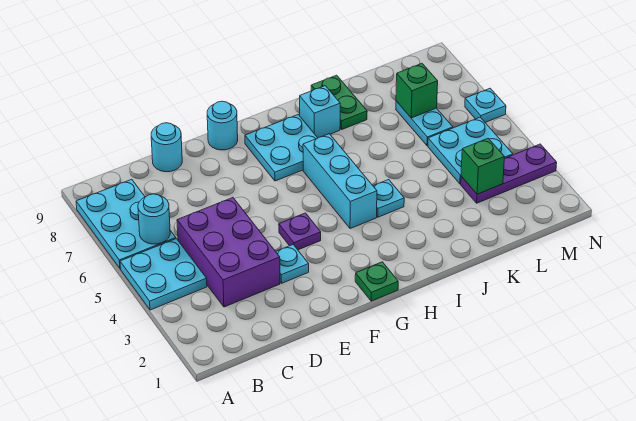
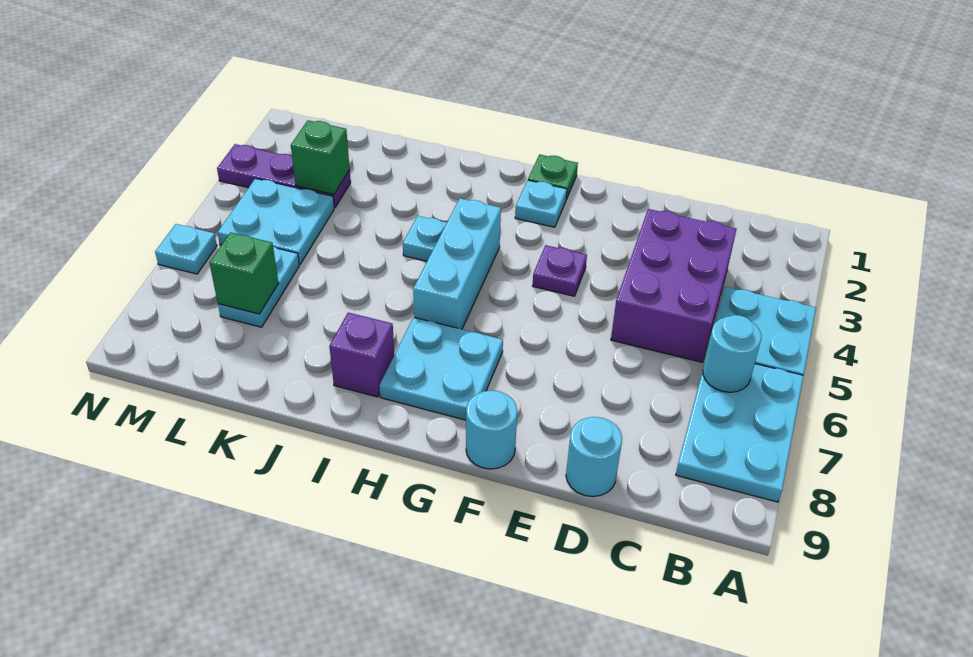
cyan 1x1 plate [276,245,309,283] -> cyan 1x1 plate moved to [515,180,567,227]
cyan 1x1 brick [300,86,340,138] -> purple 1x1 brick [329,313,394,397]
green 1x2 plate [311,75,367,130] -> none

